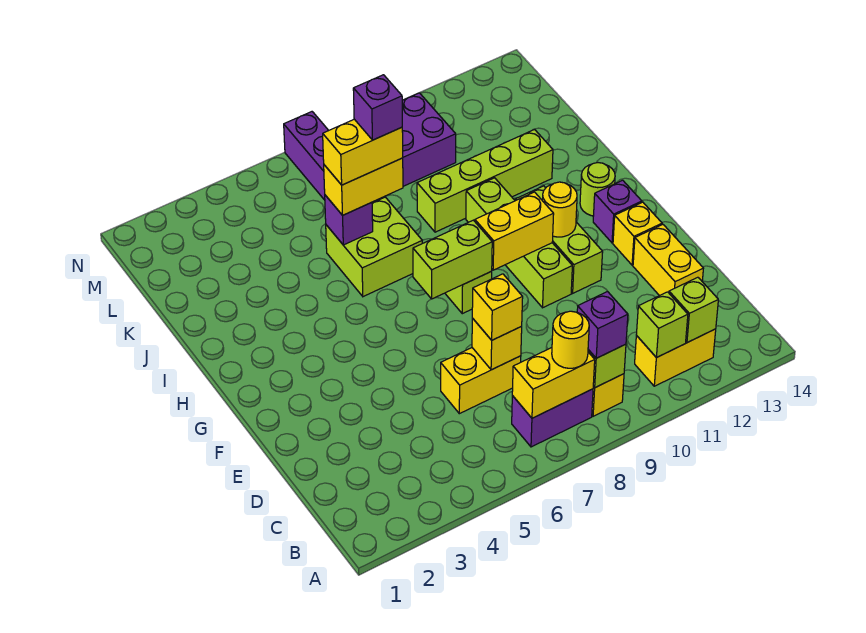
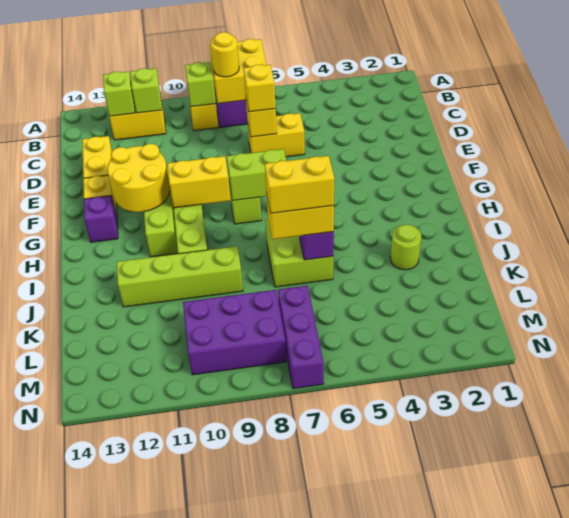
yellow 1x2 brick [512,348,595,418] -> yellow 2x2 brick [209,39,266,103]
purple 1x1 brick [577,291,628,358] -> none
yellow 1x1 round brick [542,182,577,237] -> yellow 2x2 round brick [107,144,170,212]
lime 1x1 round brick [580,163,615,216] -> lime 1x1 round brick moved to [390,225,421,270]
purple 1x1 brick [353,75,402,140] -> none

